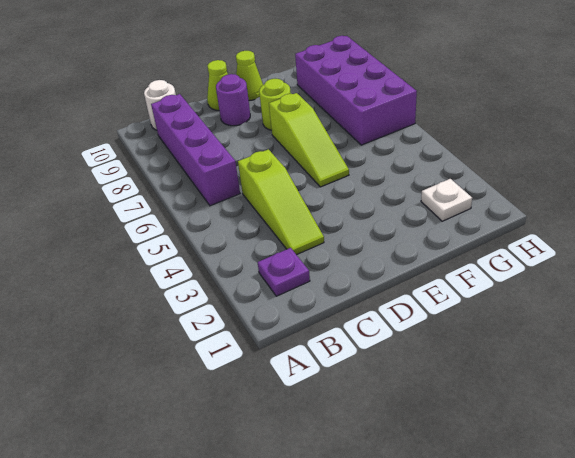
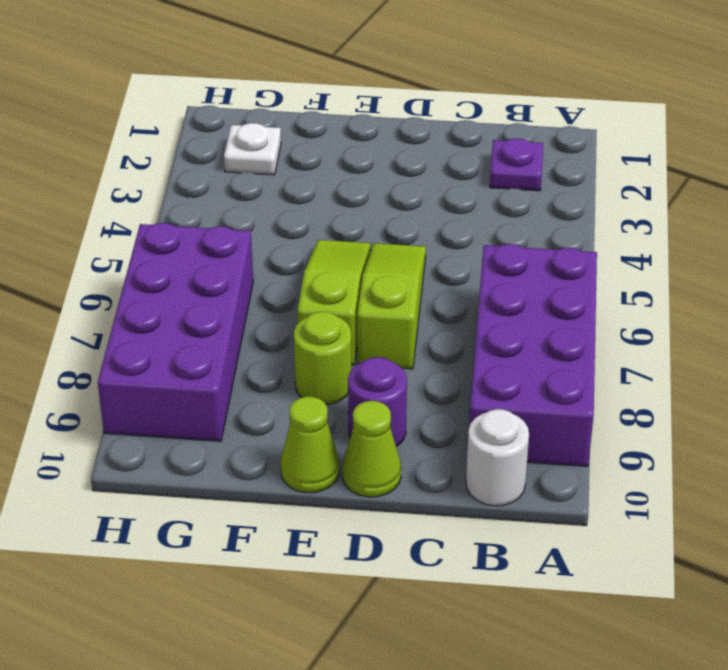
purple 1x4 brick [151,94,240,206] -> purple 2x4 brick [469,244,597,466]
lime 1x3 slope [238,149,324,255] -> lime 1x3 slope moved to [357,243,426,369]

